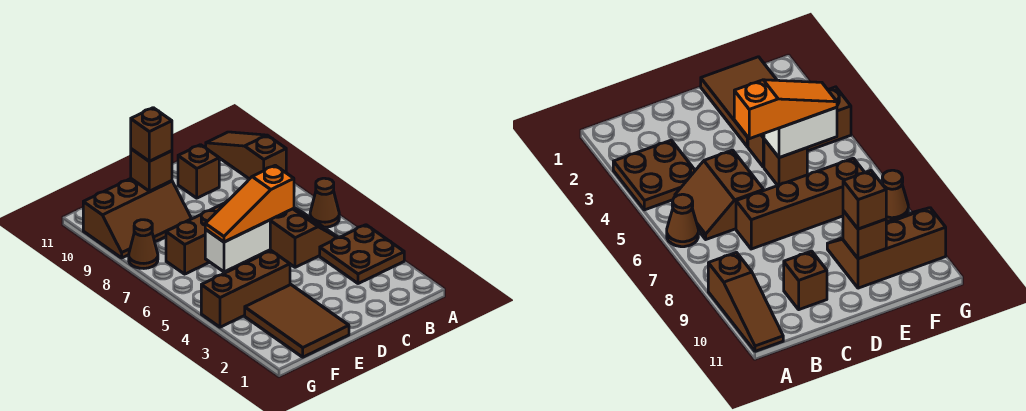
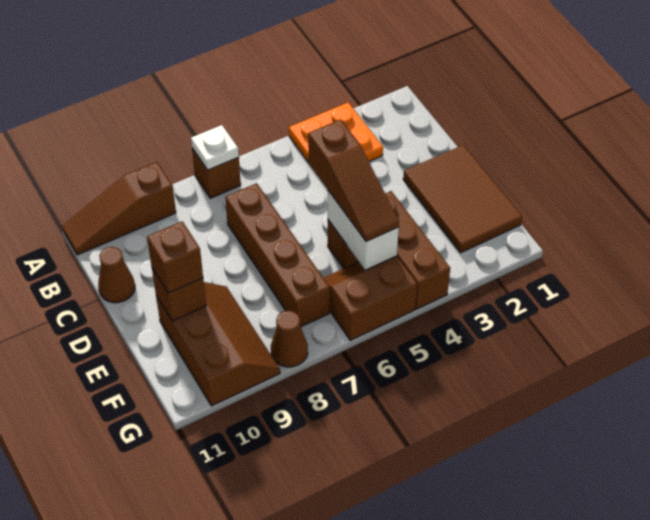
brown 2x2 plate [320,225,404,284] -> orange 2x2 plate [289,102,383,163]
brown 1x1 cone [310,178,339,227] -> brown 1x1 cone moved to [98,247,135,303]
none -> white 1x1 plate [191,125,239,170]
brown 2x2 slope [270,208,338,267] -> brown 2x2 slope moved to [324,256,417,340]
brown 1x1 brick [178,145,219,198] -> brown 1x1 brick moved to [192,148,241,198]
orange 1x3 slope [205,165,294,242] -> brown 1x3 slope [308,119,399,242]
brown 2x3 tile [245,285,349,357] -> brown 2x3 tile turned to [403,145,522,253]

